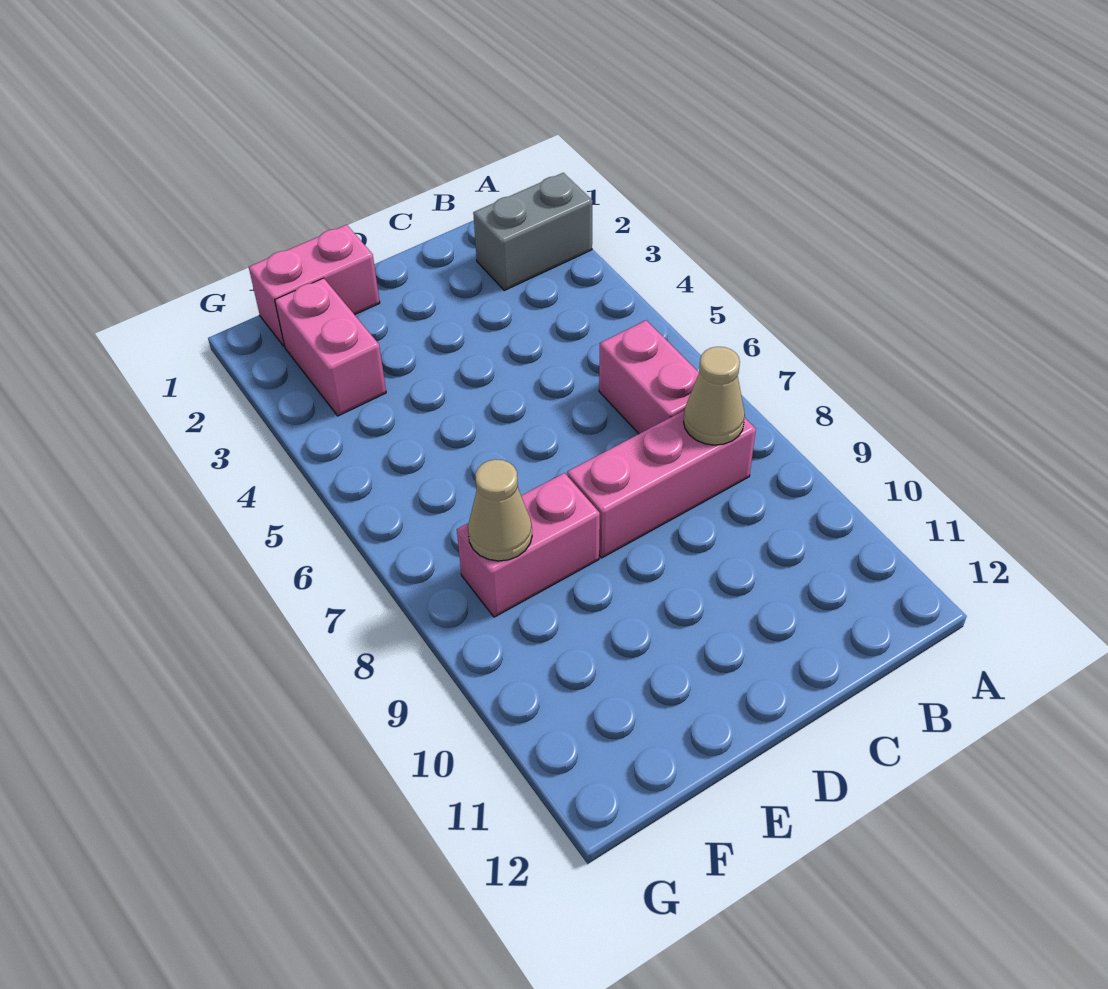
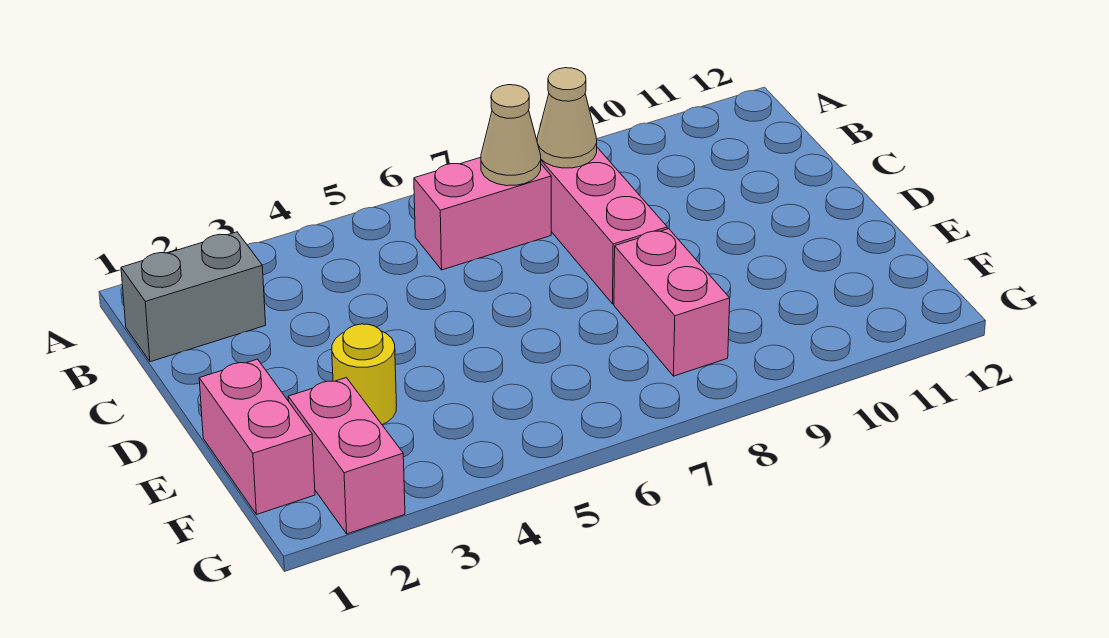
grey 1x2 brick [473,173,593,290] -> grey 1x2 brick turned to [121,232,266,362]
none -> yellow 1x1 round brick [332,324,397,424]
pink 1x2 brick [275,278,386,416] -> pink 1x2 brick turned to [288,378,405,534]
tan 1x1 cone [468,459,532,561] -> tan 1x1 cone moved to [481,85,541,186]

